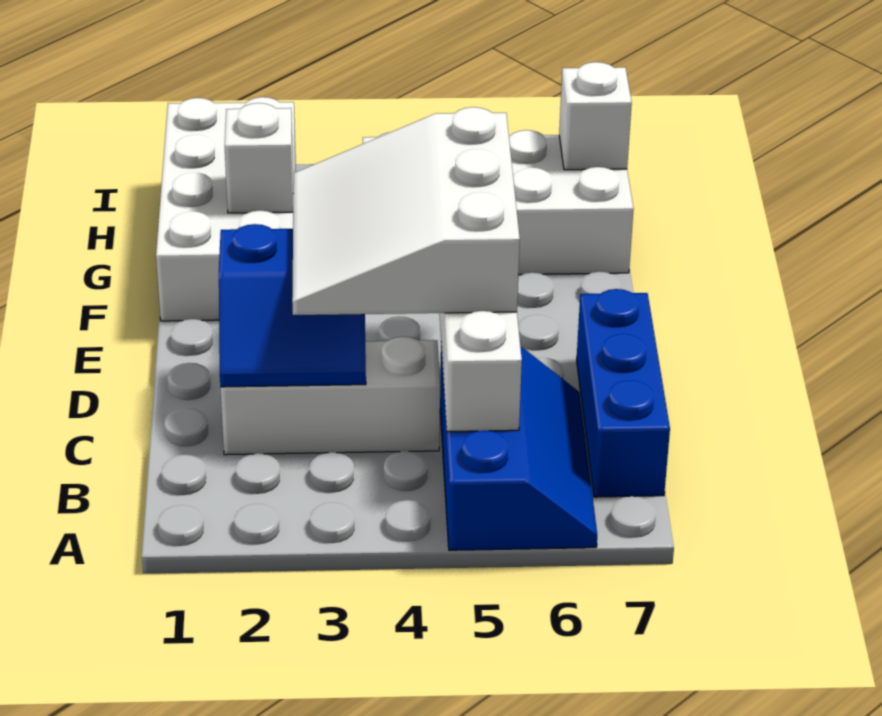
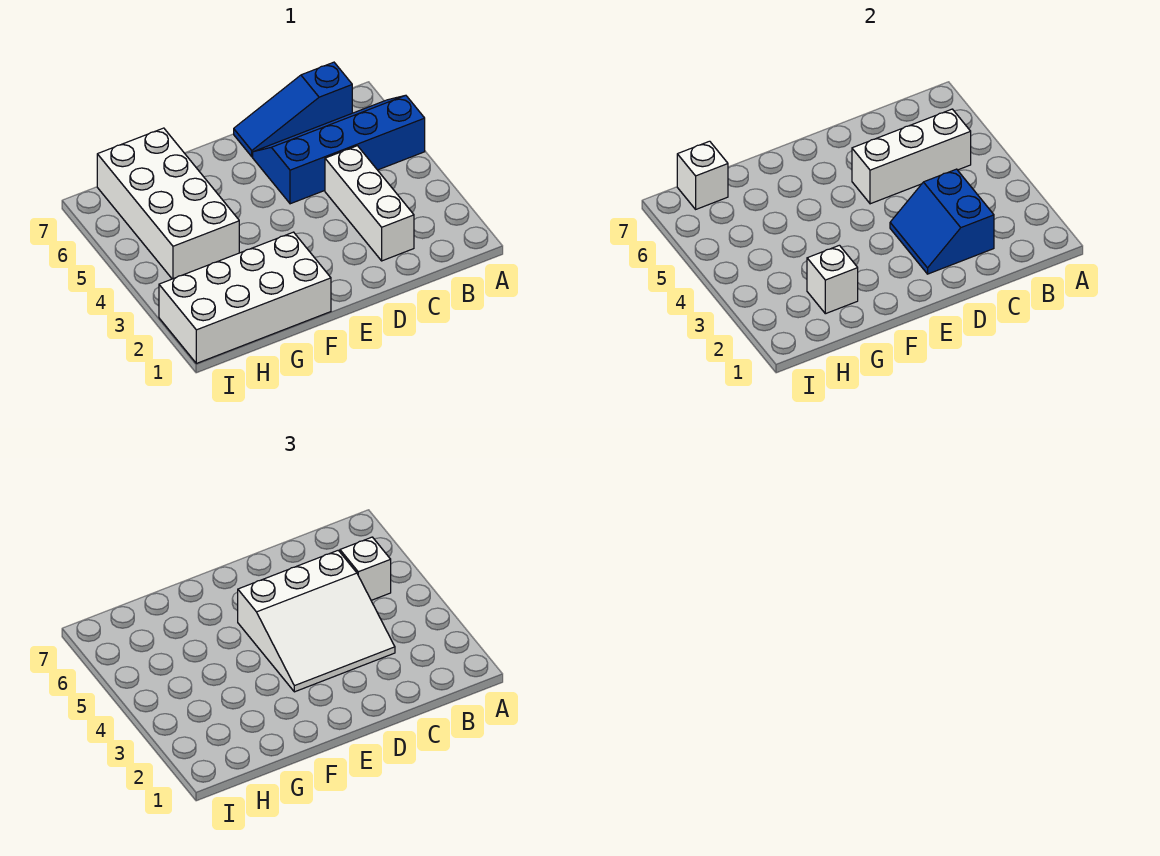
blue 2x3 slope [440,346,597,550] -> blue 2x4 slope [253,95,425,204]
none -> white 1x1 brick [340,537,391,600]
blue 1x3 brick [577,289,670,497] -> blue 1x3 slope [234,62,352,157]
blue 2x2 slope [219,224,366,387] -> blue 2x2 slope turned to [890,169,994,274]

